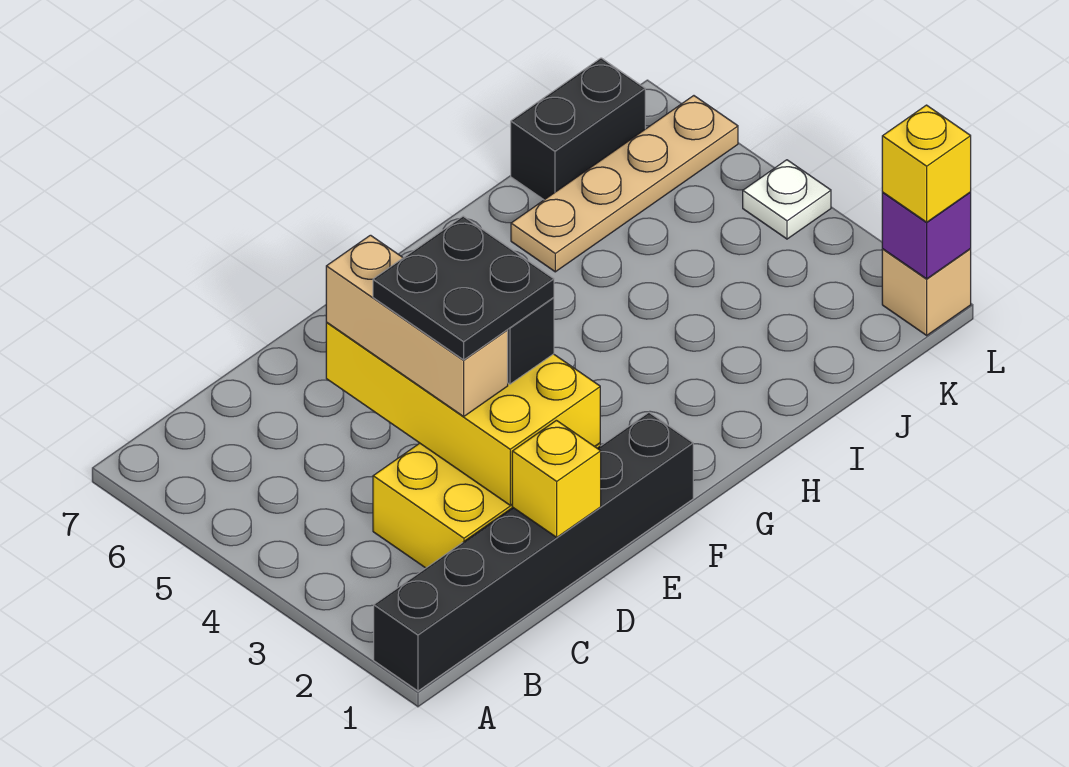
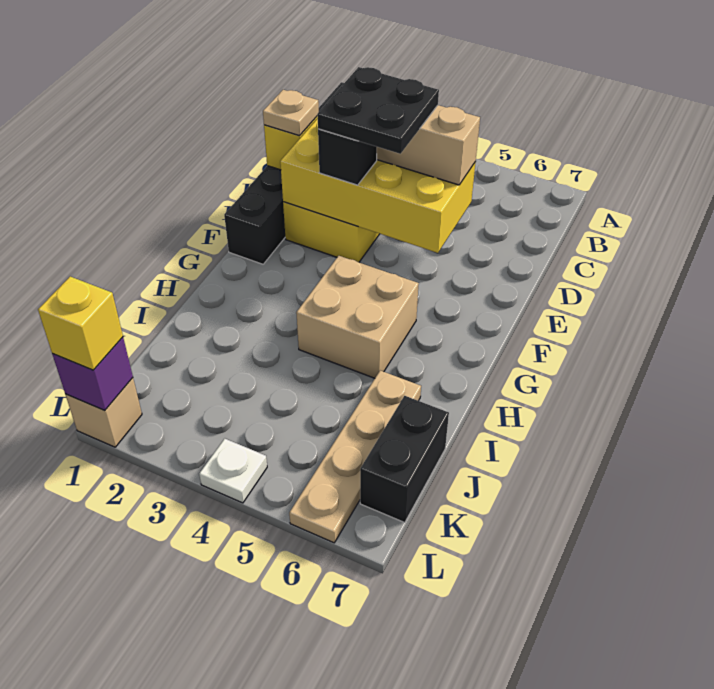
none -> tan 1x1 plate [263,90,319,136]
none -> tan 2x2 brick [296,256,419,378]

